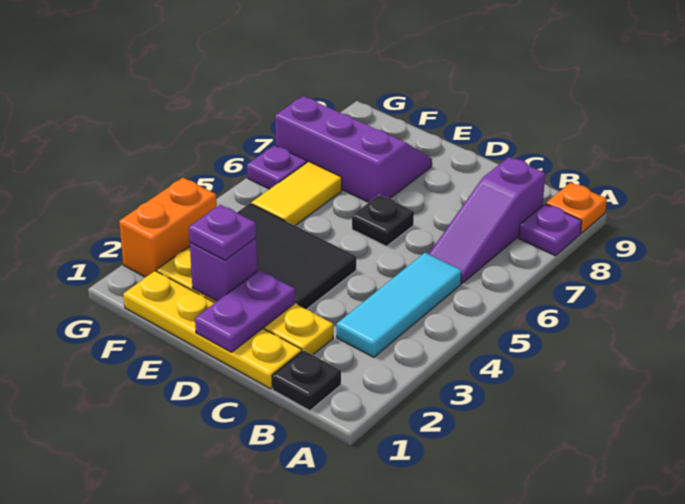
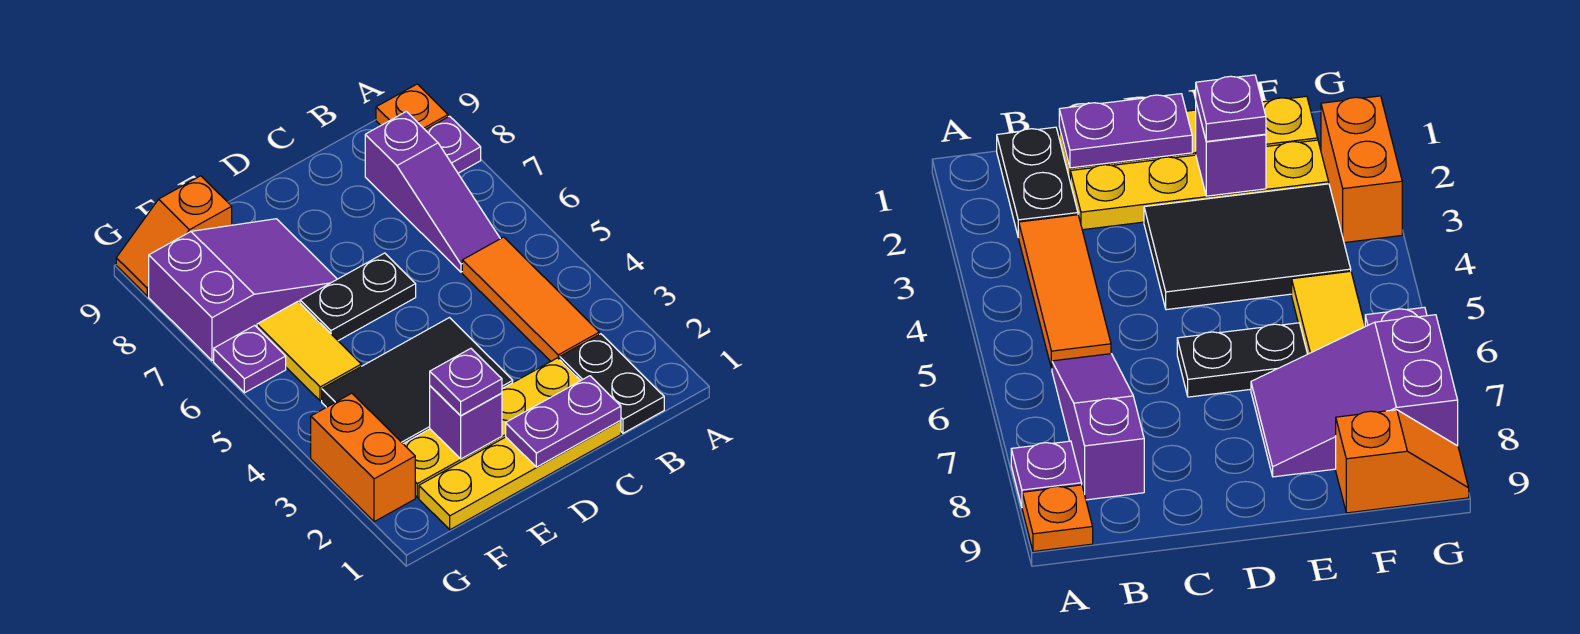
black 1x1 plate [272,350,341,411] -> black 1x2 plate [560,334,664,433]
cyan 1x3 tile [337,253,462,357] -> orange 1x3 tile [462,237,599,361]
purple 1x2 plate [195,270,295,352] -> purple 1x2 plate turned to [506,376,621,467]
black 1x1 plate [352,195,414,246] -> black 1x2 plate [300,253,416,341]
purple 2x3 slope [275,96,432,202] -> purple 2x3 slope turned to [149,219,337,360]
none -> orange 1x2 slope [116,176,232,296]

